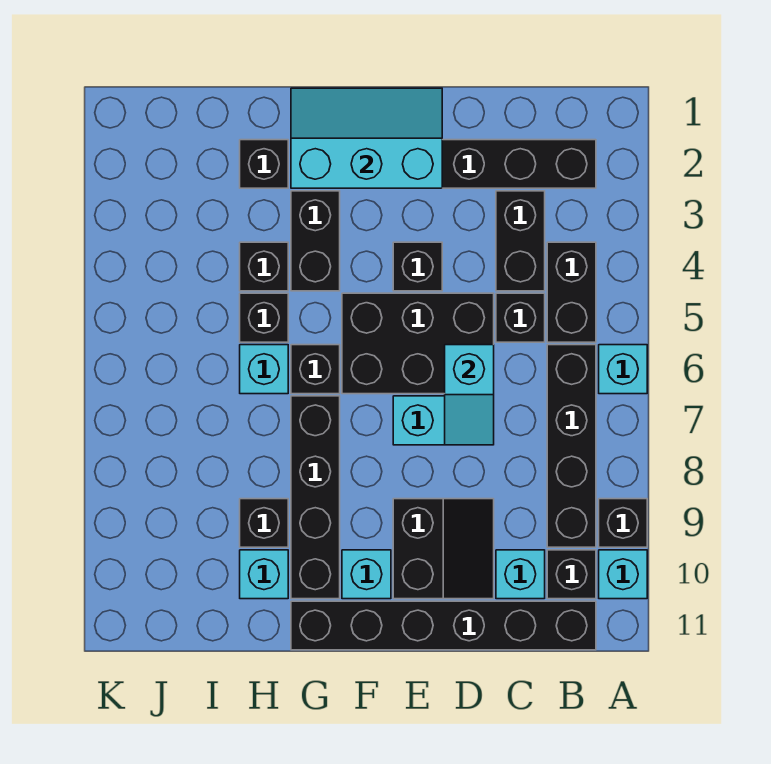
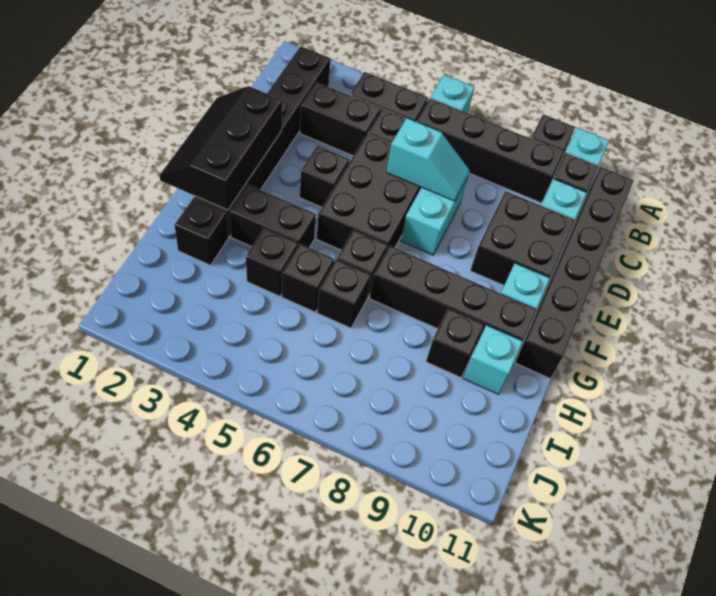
black 2x2 slope [393,499,494,599] -> black 2x2 brick [470,191,575,285]
cyan 2x3 slope [291,88,442,188] -> black 2x3 slope [159,86,282,210]
cyan 1x1 brick [240,345,288,394] -> black 1x1 brick [317,260,371,328]

